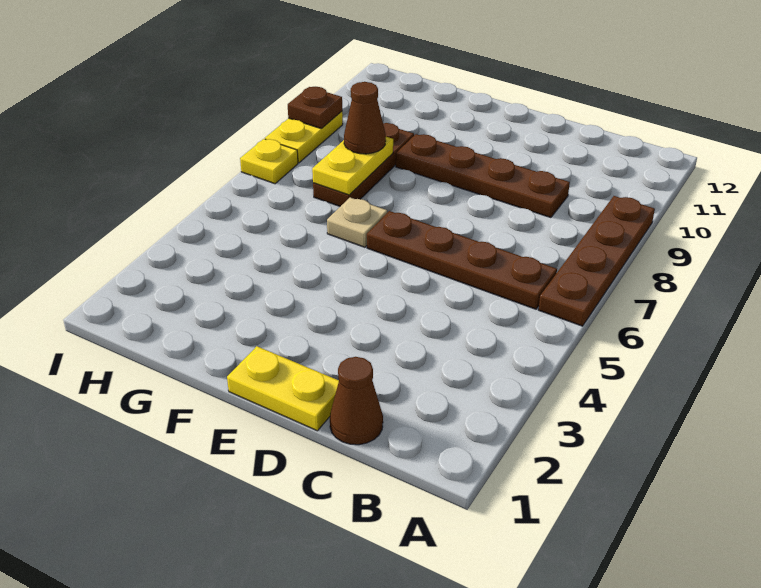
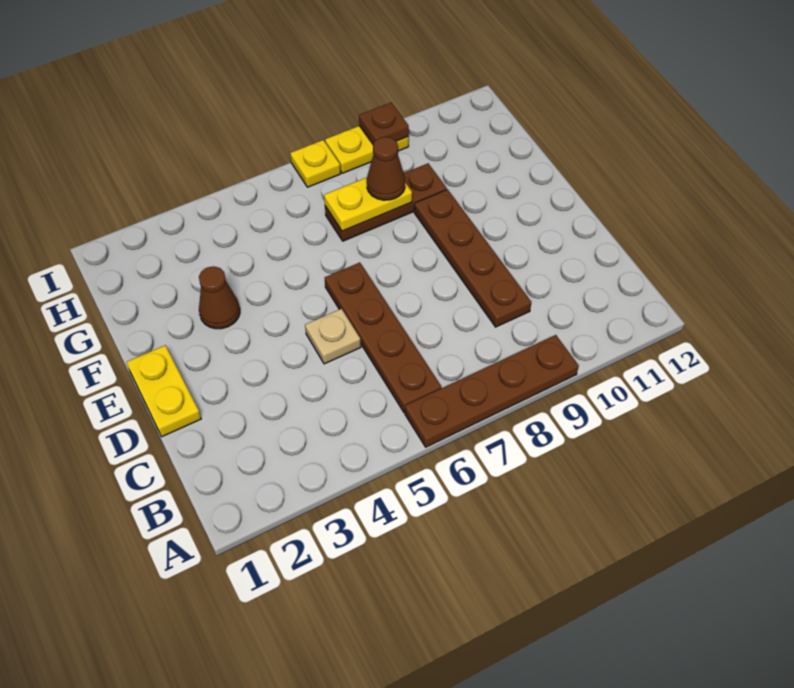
brown 1x1 cone [330,357,383,445] -> brown 1x1 cone moved to [199,266,240,329]
tan 1x1 plate [327,198,387,247] -> tan 1x1 plate moved to [305,309,361,364]

